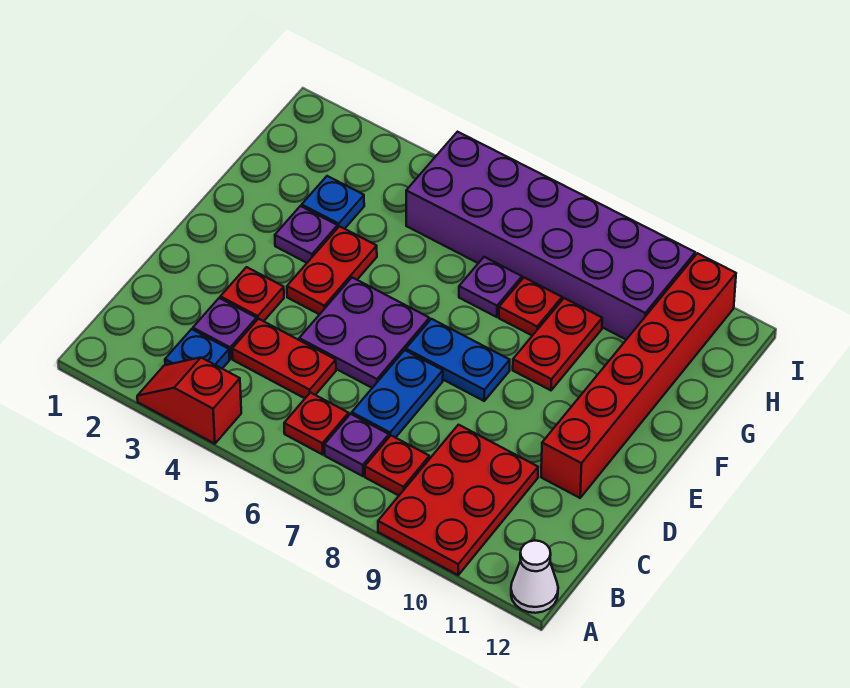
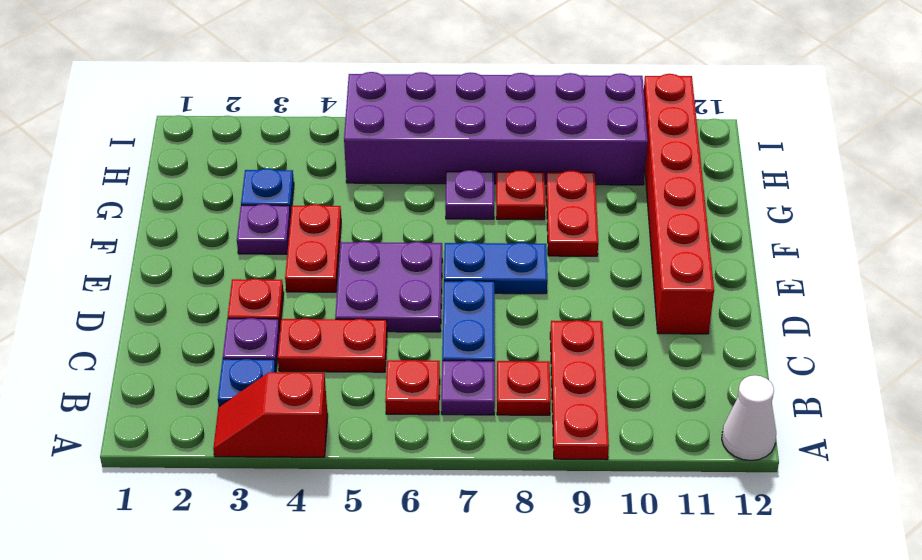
red 2x3 plate [378,425,538,575] -> red 1x3 plate [550,320,609,460]

